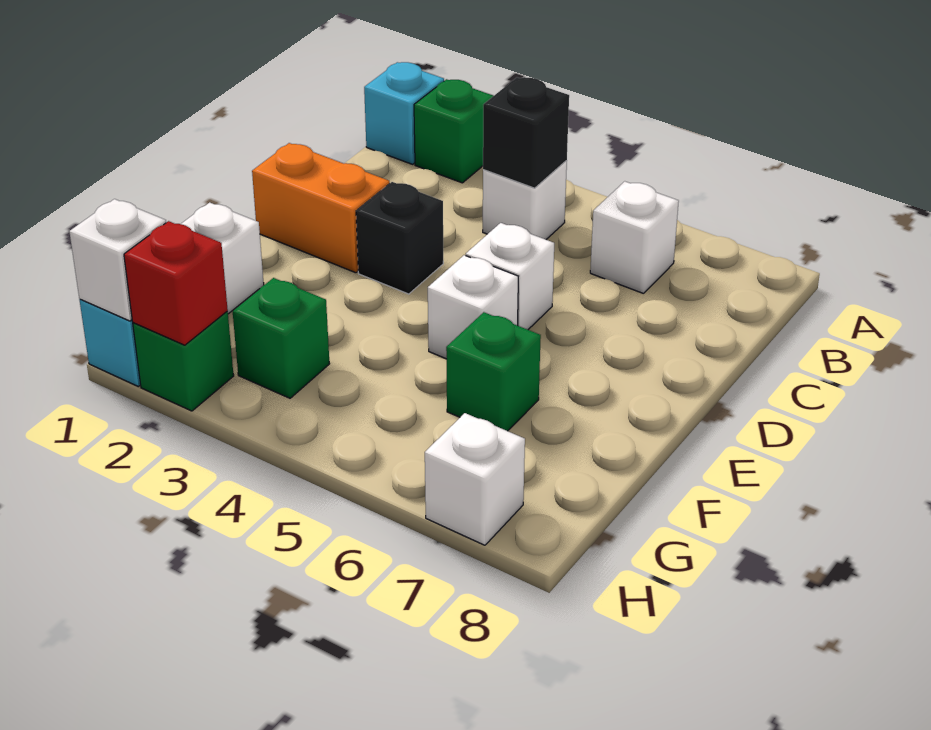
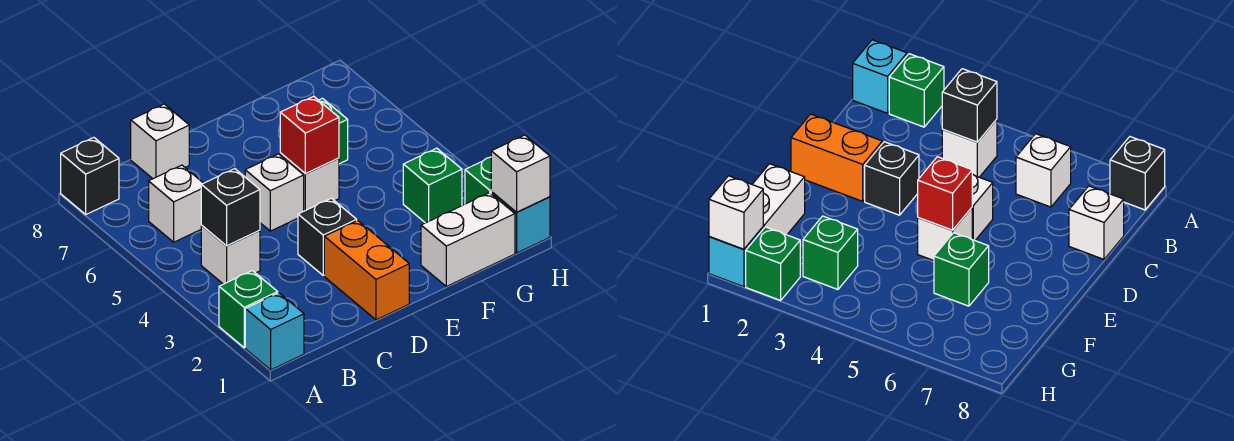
none -> black 1x1 brick [61,138,119,214]
red 1x1 brick [124,221,228,345] -> red 1x1 brick moved to [280,96,339,174]
white 1x1 brick [425,413,525,545] -> white 1x1 brick moved to [131,104,189,179]

